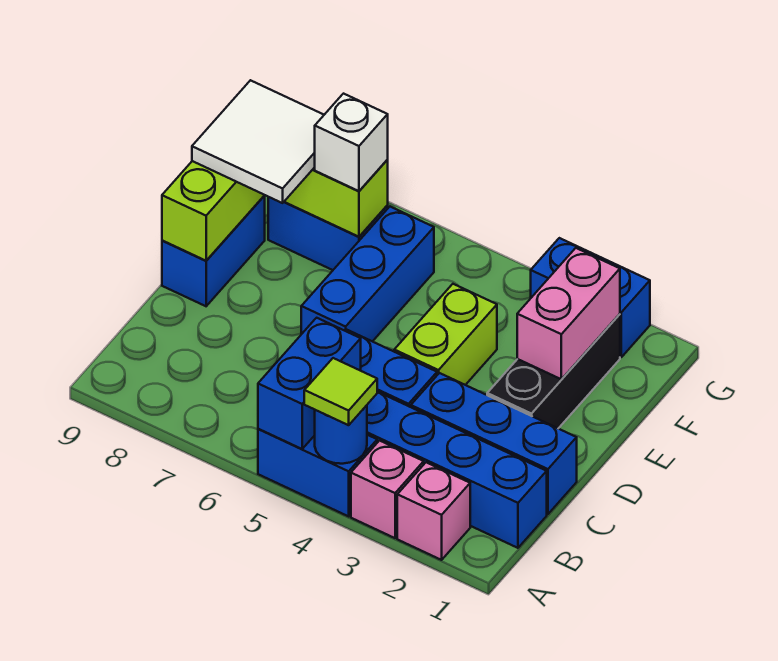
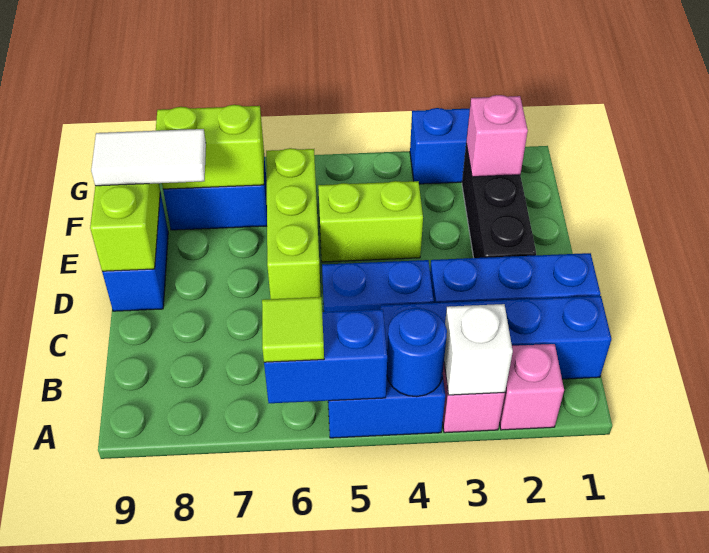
lime 1x1 tile [304,358,377,425] -> lime 1x1 tile moved to [262,297,324,362]
blue 1x2 brick [258,318,361,449] -> blue 1x2 brick turned to [264,309,387,403]
lime 1x2 brick [394,284,497,385] -> lime 1x2 brick turned to [318,181,423,262]
blue 1x3 brick [301,207,434,342] -> lime 1x3 brick [266,148,321,299]
pink 1x2 brick [517,248,620,379] -> pink 1x1 brick [466,95,528,177]
white 2x2 tile [192,80,324,203] -> white 1x2 tile [91,129,206,186]
white 1x1 brick [315,94,388,191] -> white 1x1 brick moved to [444,304,513,395]

